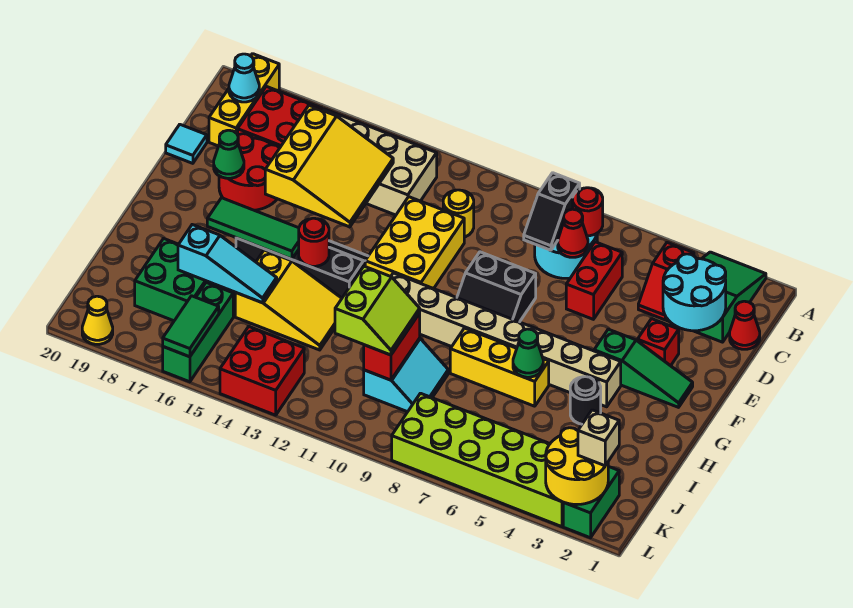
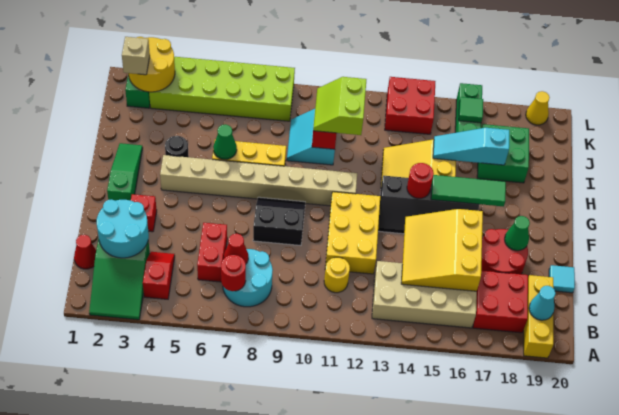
black 1x2 slope [524,173,580,250] -> none
green 1x3 slope [594,329,693,407] -> green 1x3 slope turned to [107,143,143,201]
green 1x2 tile [163,296,219,357] -> green 1x1 tile [459,97,483,123]

